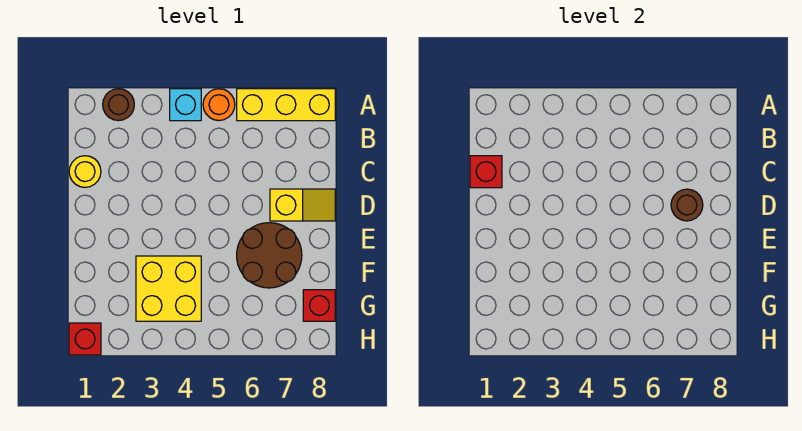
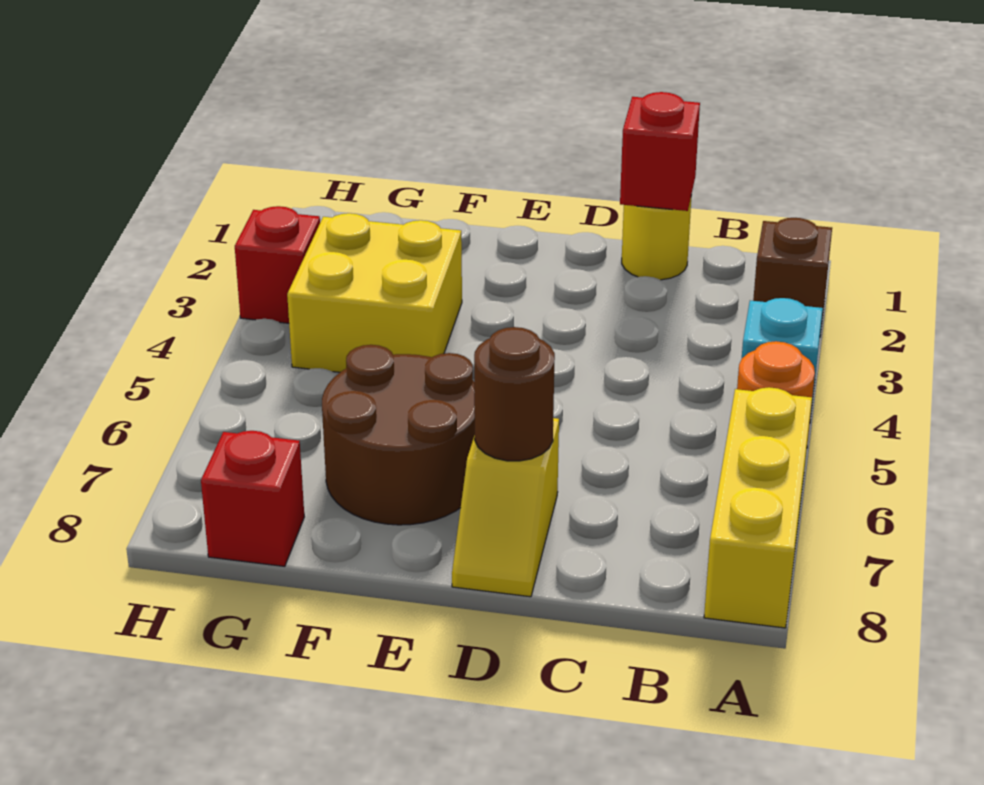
brown 1x1 round brick [103,89,134,121] -> brown 1x1 brick [753,218,832,335]
red 1x1 brick [69,323,101,355] -> red 1x1 brick moved to [235,206,320,323]

